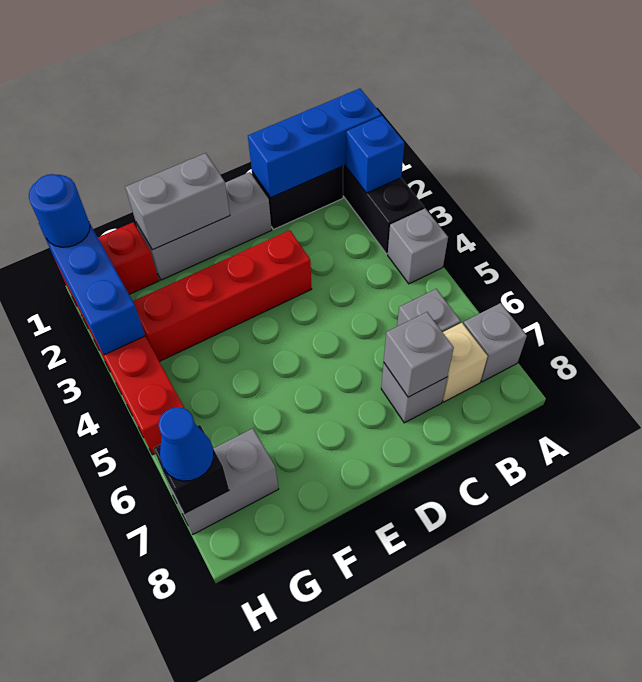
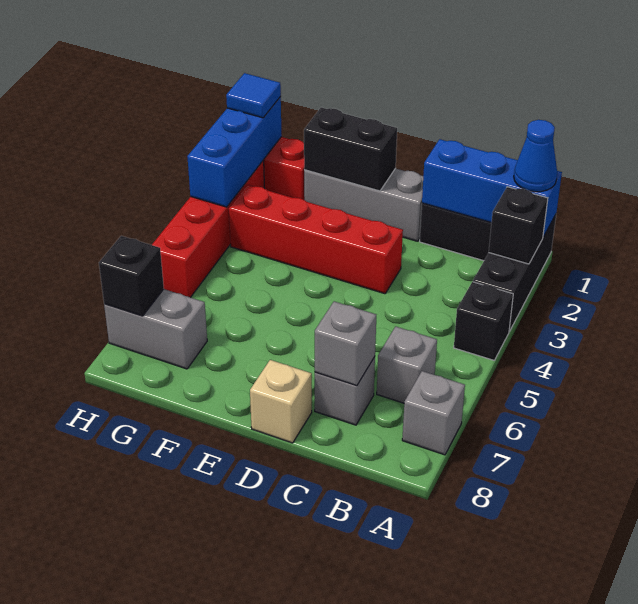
blue 1x1 brick [346,116,404,193] -> black 1x1 brick [489,187,548,264]
grey 1x1 brick [388,208,448,284] -> black 1x1 brick [454,282,513,360]
tan 1x1 brick [442,323,487,402] -> tan 1x1 brick moved to [250,360,312,443]
grey 1x2 brick [125,153,230,250] -> black 1x2 brick [304,107,397,191]
blue 1x1 round brick [29,174,90,247] -> blue 1x1 tile [226,73,281,118]
blue 1x1 cone [158,407,214,481] -> blue 1x1 cone moved to [514,120,557,192]

